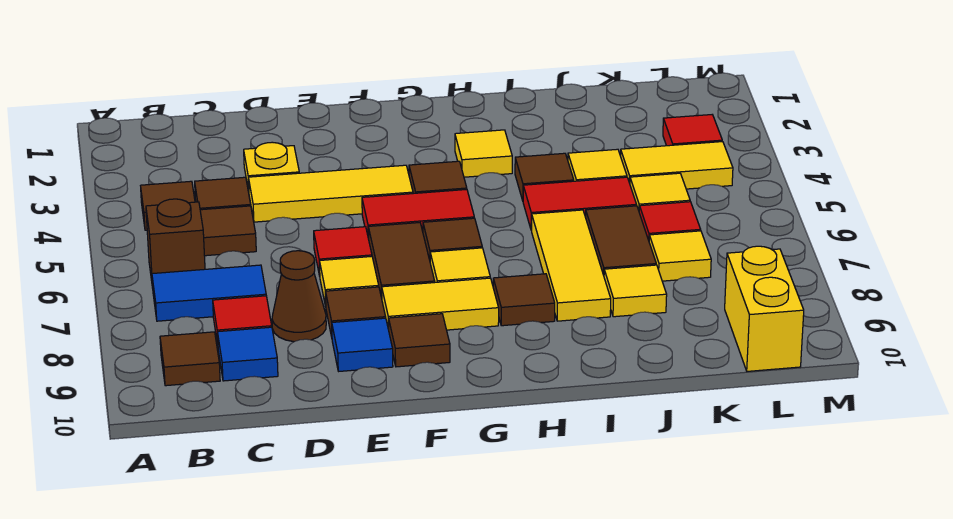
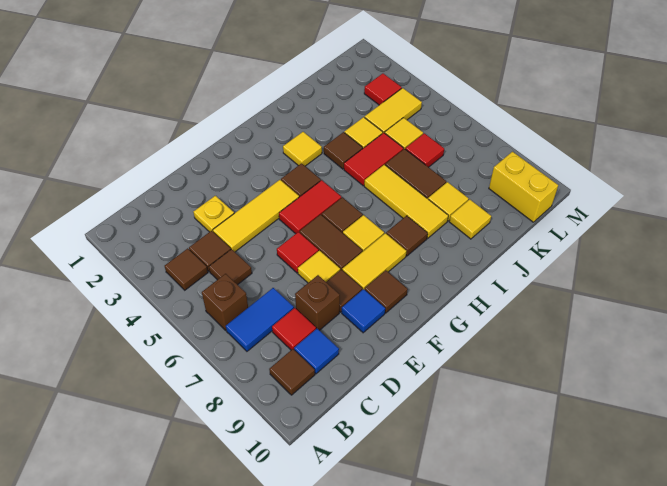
brown 1x1 cone [272,251,326,342] -> brown 1x1 brick [295,275,340,330]
yellow 1x1 tile [649,231,711,281] -> yellow 1x1 tile moved to [449,199,491,239]

